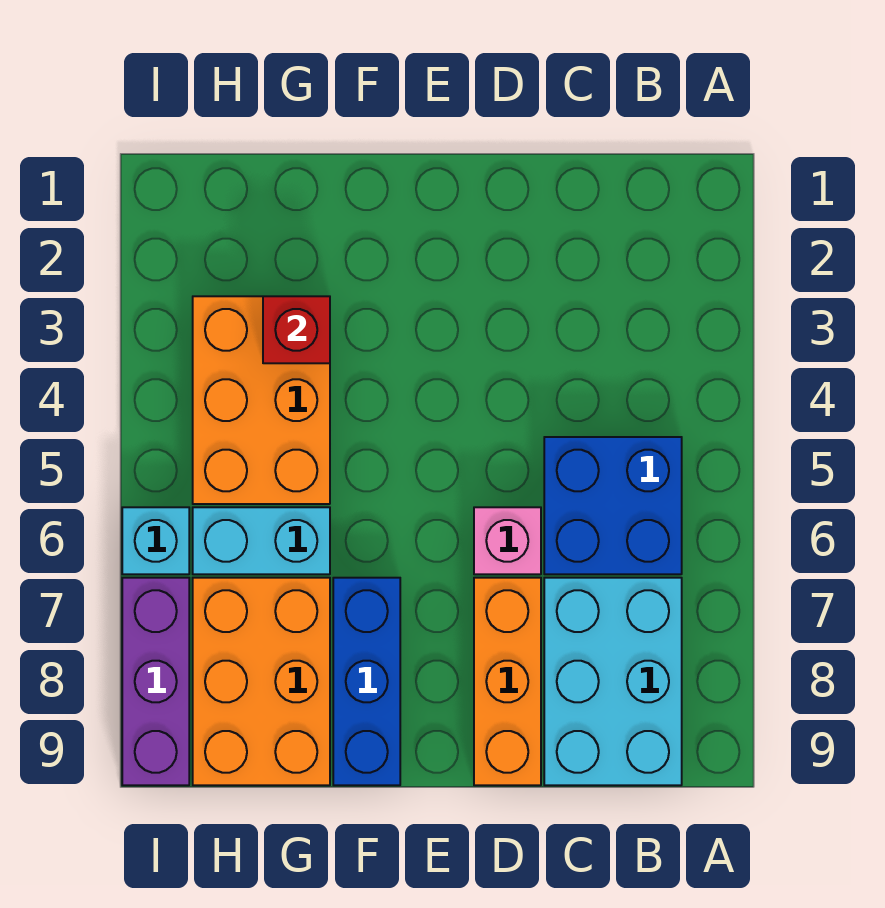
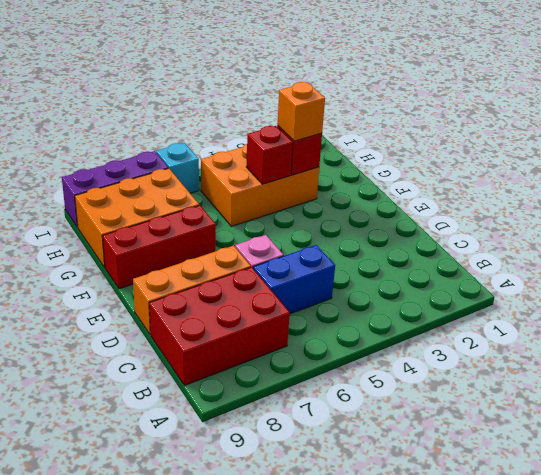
blue 2x2 brick [544,437,682,574] -> blue 1x2 brick [253,245,335,314]
cyan 2x3 brick [544,578,682,785] -> red 2x3 brick [149,267,290,386]
blue 1x3 brick [333,578,400,785] -> red 1x3 brick [102,205,216,289]
none -> orange 1x1 brick [277,82,325,141]
none -> red 1x1 brick [246,126,293,184]
cyan 1x2 brick [193,507,330,574] -> none

